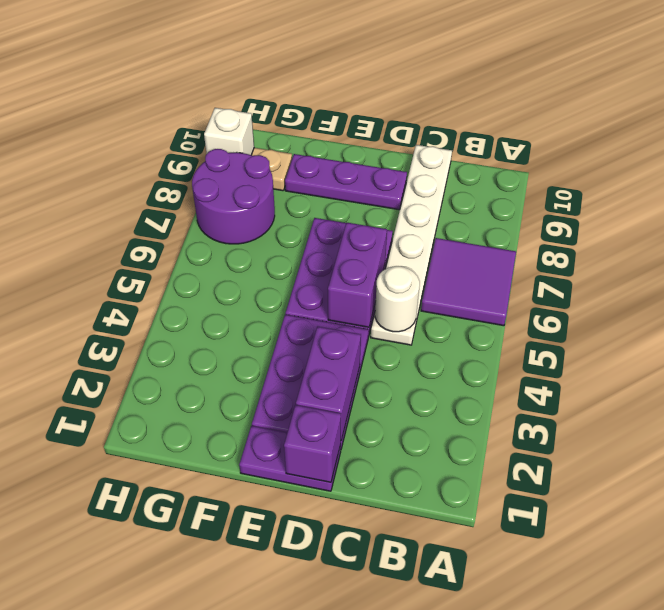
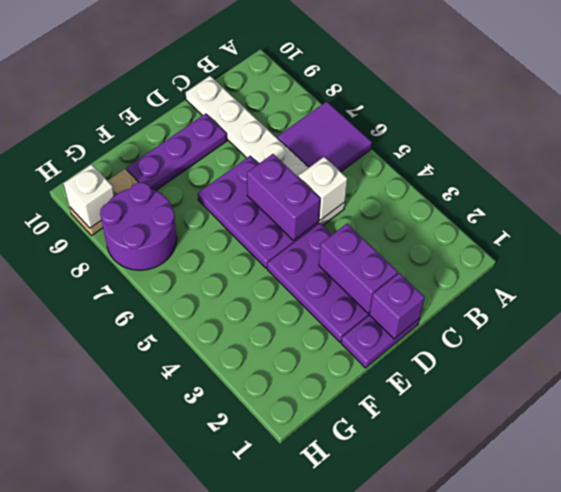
white 1x1 round brick [375,266,420,332] -> white 1x1 brick [298,157,347,220]

